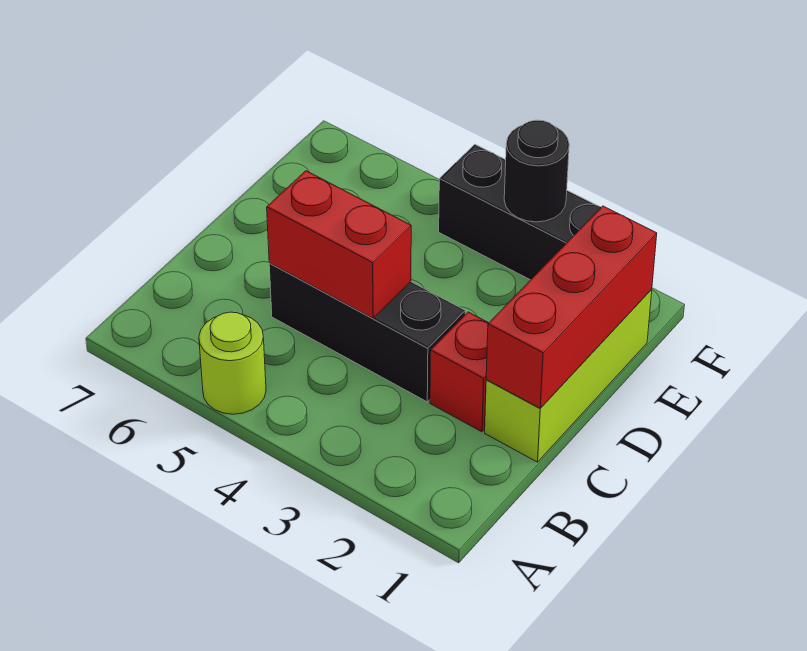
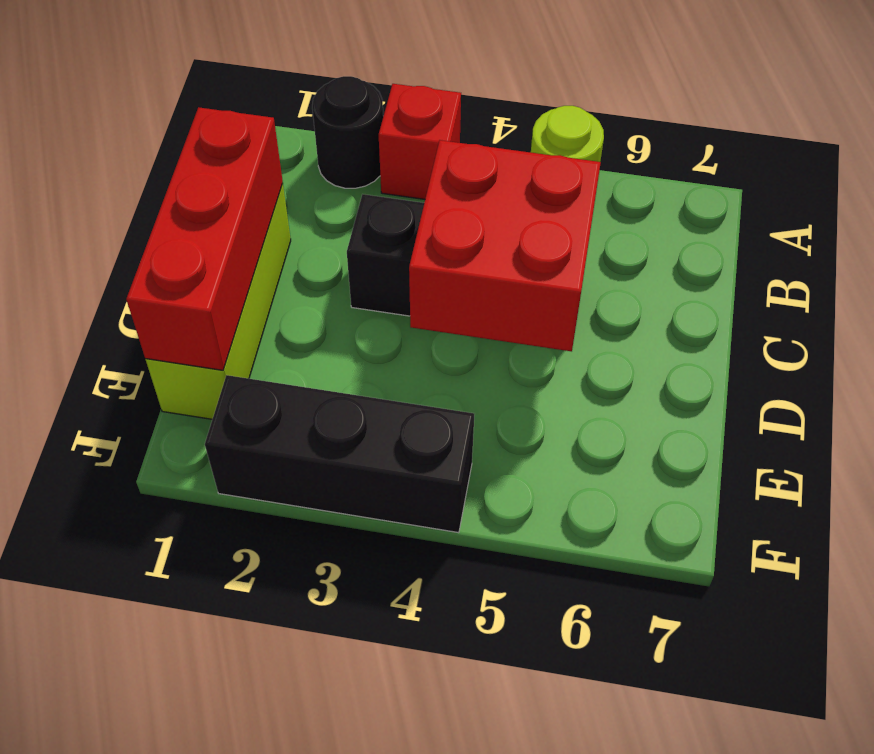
red 1x1 brick [430,312,488,432] -> red 1x1 brick moved to [379,84,461,199]
red 1x2 brick [267,171,411,318] -> red 2x2 brick [409,140,601,351]
black 1x1 round brick [504,120,569,222] -> black 1x1 round brick moved to [312,76,383,188]

